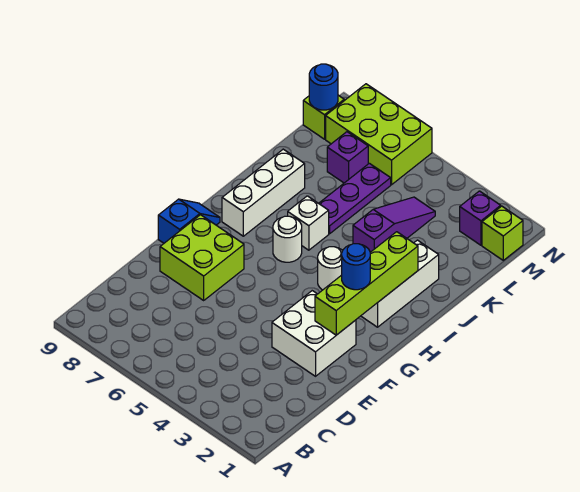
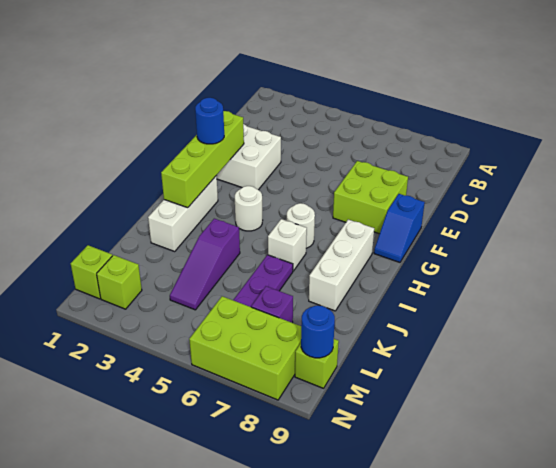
purple 1x1 brick [460,191,501,245] -> lime 1x1 brick [97,255,142,309]

